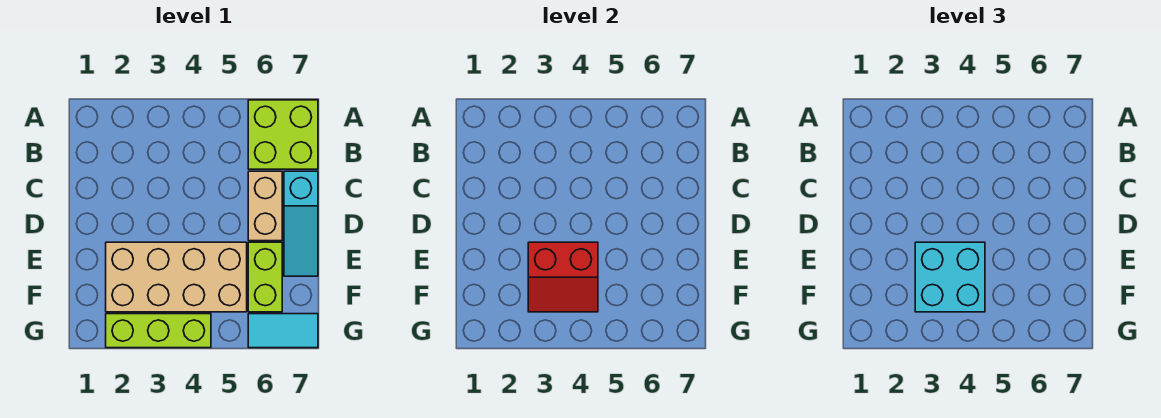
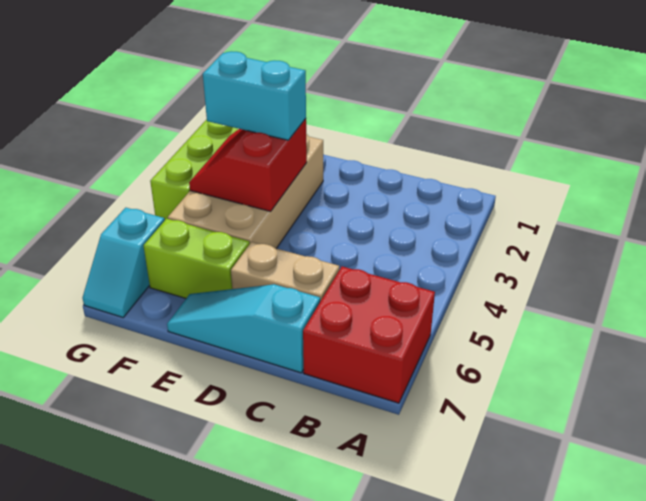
lime 2x2 brick [248,100,318,169] -> red 2x2 brick [303,267,435,403]
cyan 2x2 brick [915,242,985,312] -> cyan 1x2 brick [203,51,306,140]
cyan 1x2 tile [248,314,318,348] -> cyan 1x2 slope [82,208,165,317]

